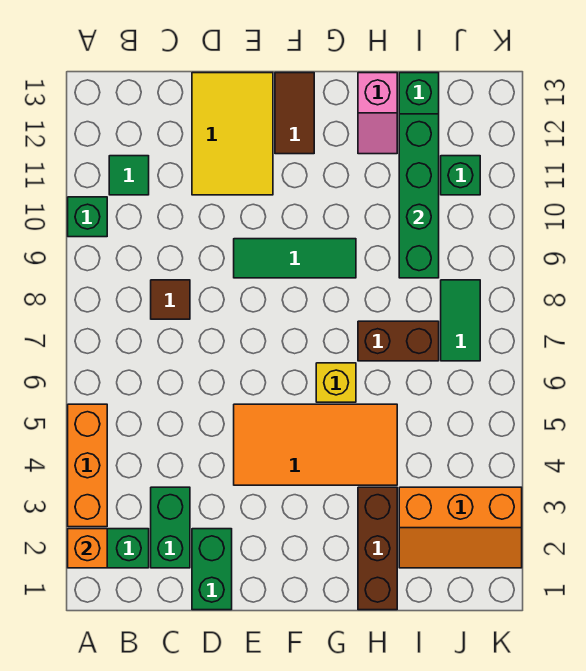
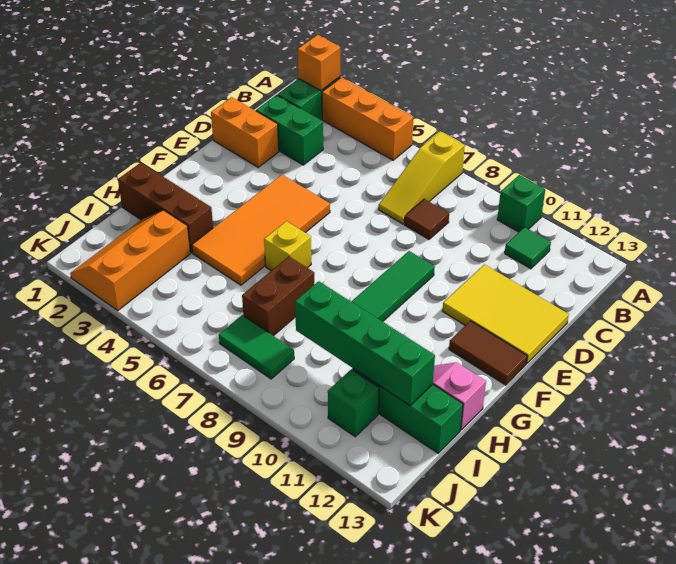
none -> yellow 1x3 slope [379,131,465,224]
green 1x2 brick [192,529,232,610] -> orange 1x2 brick [211,97,279,167]

